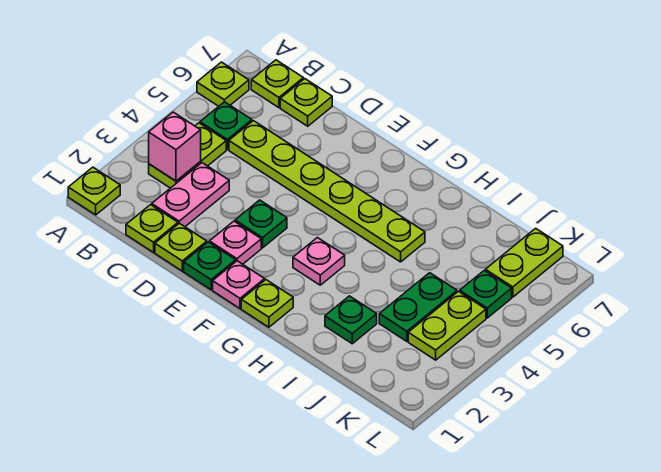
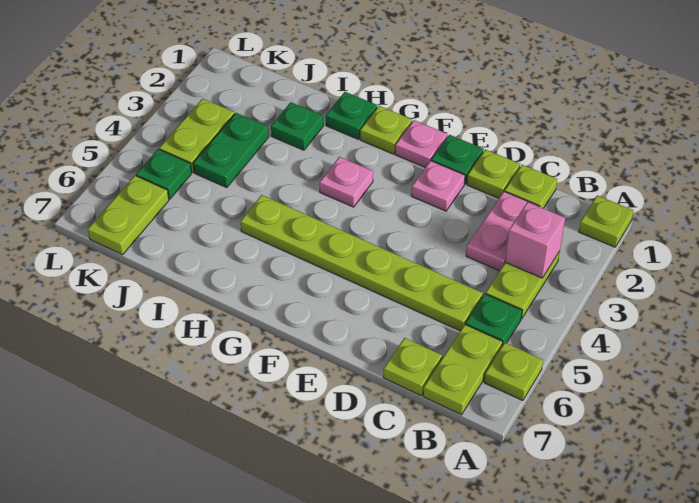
lime 1x1 plate [251,60,303,108] -> lime 1x2 plate [423,325,503,415]
green 1x1 plate [235,200,287,248] -> green 1x1 plate moved to [326,92,377,139]

